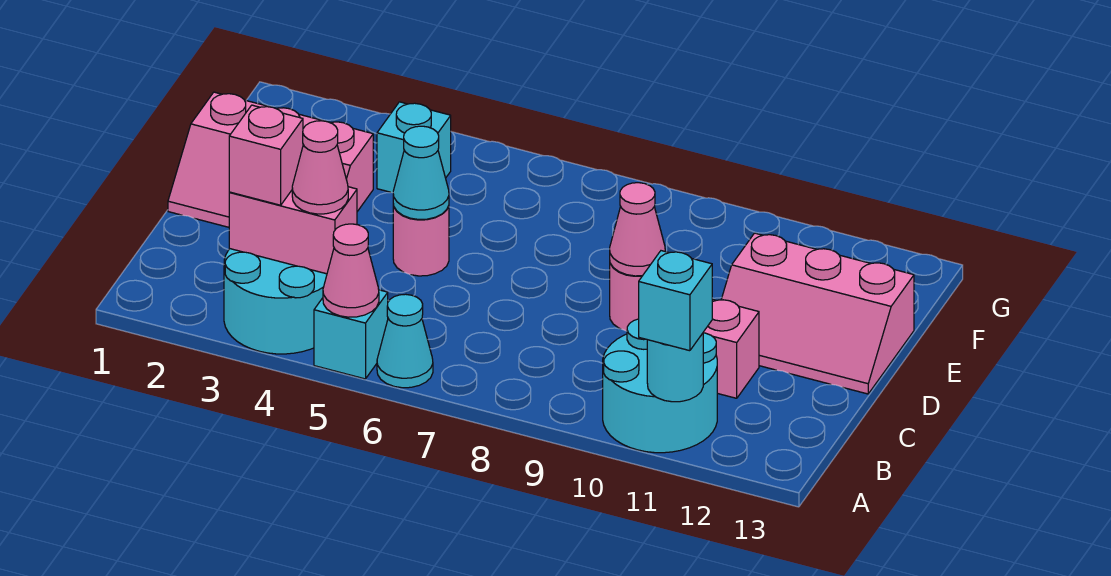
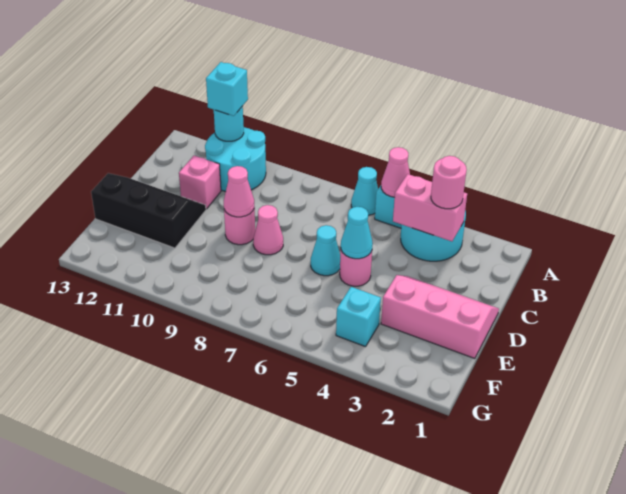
pink 1x1 brick [229,105,303,205] -> pink 1x1 round brick [431,156,467,209]
pink 1x1 cone [292,121,348,214] -> pink 1x1 cone moved to [253,205,283,255]
none -> cyan 1x1 cone [311,225,340,276]
pink 2x3 slope [721,233,914,394] -> black 2x3 slope [91,173,206,248]

